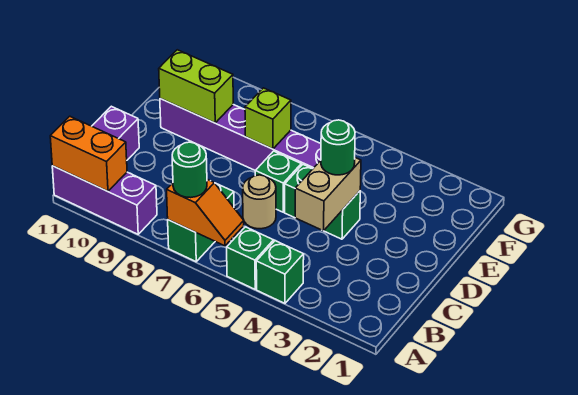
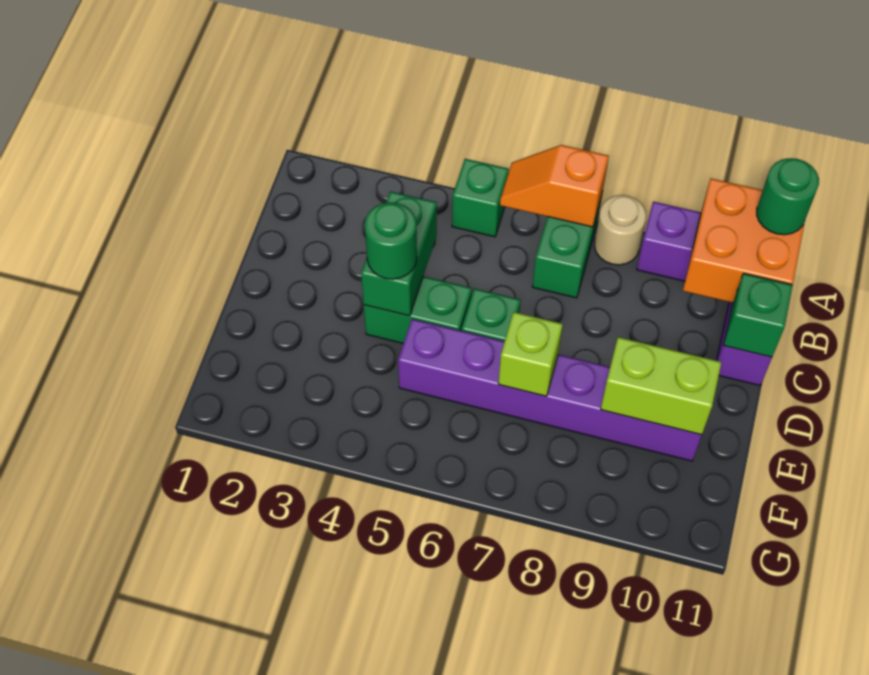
green 1x1 brick [256,241,304,303] -> green 1x1 brick moved to [724,273,793,357]
green 1x1 round brick [172,142,207,198] -> green 1x1 round brick moved to [757,158,819,235]
orange 1x2 brick [50,116,127,191] -> orange 2x2 brick [683,179,805,303]
tan 1x2 brick [295,158,361,231] -> green 1x2 brick [361,191,437,316]
tan 1x1 round brick [243,175,276,229] -> tan 1x1 round brick moved to [594,195,646,265]

